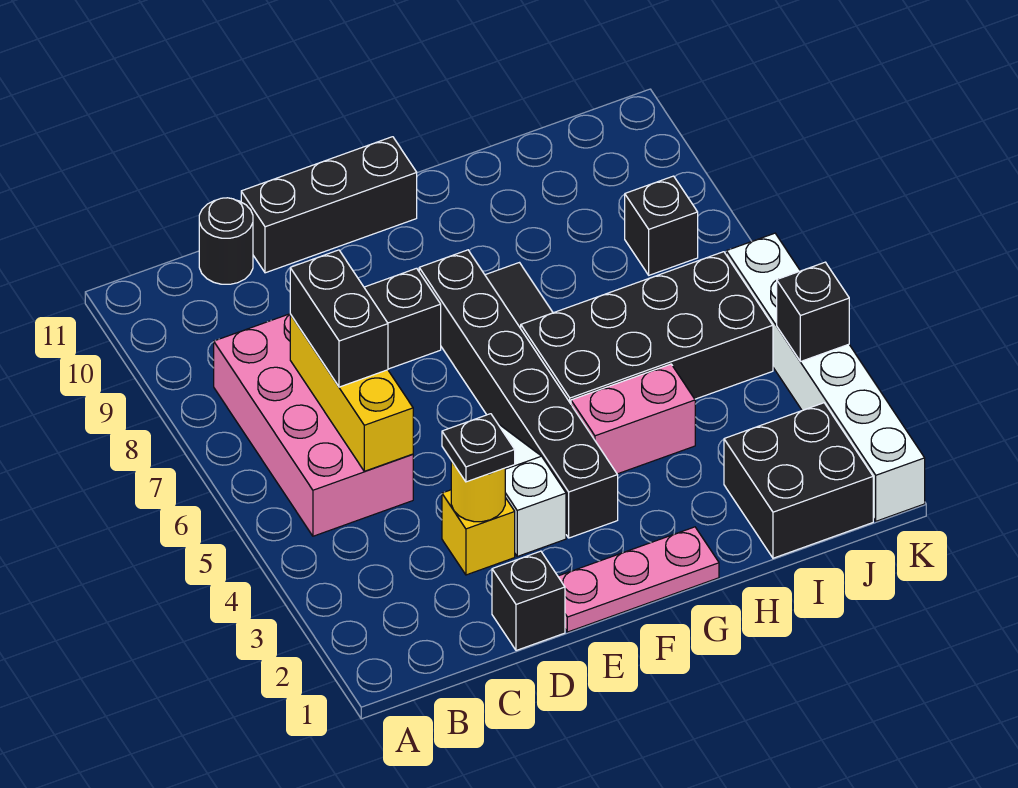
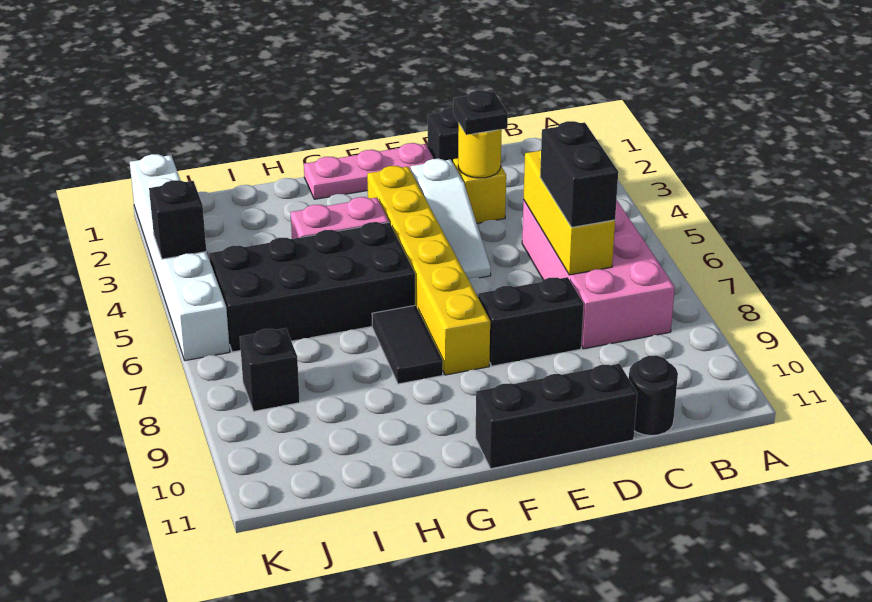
black 1x6 brick [419,250,618,538] -> yellow 1x6 brick [367,166,490,375]
black 2x2 brick [724,403,873,558] -> none

